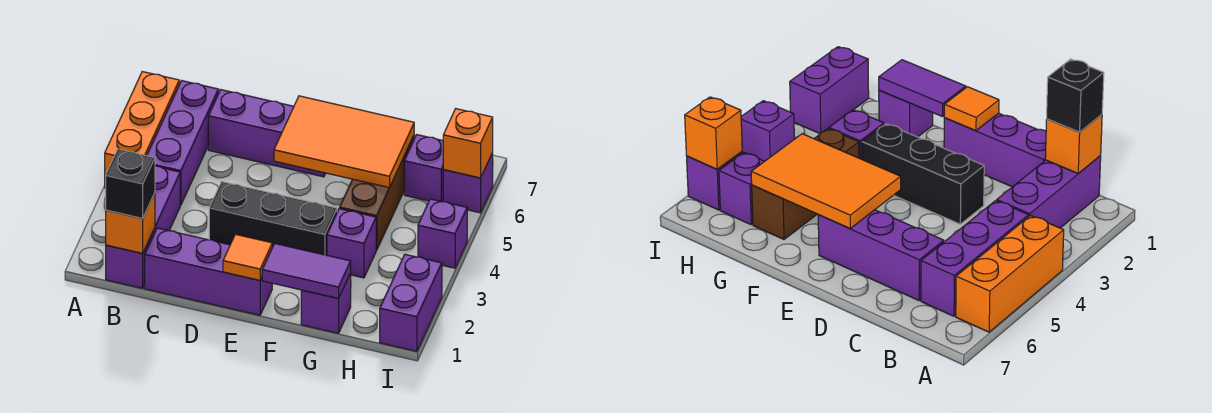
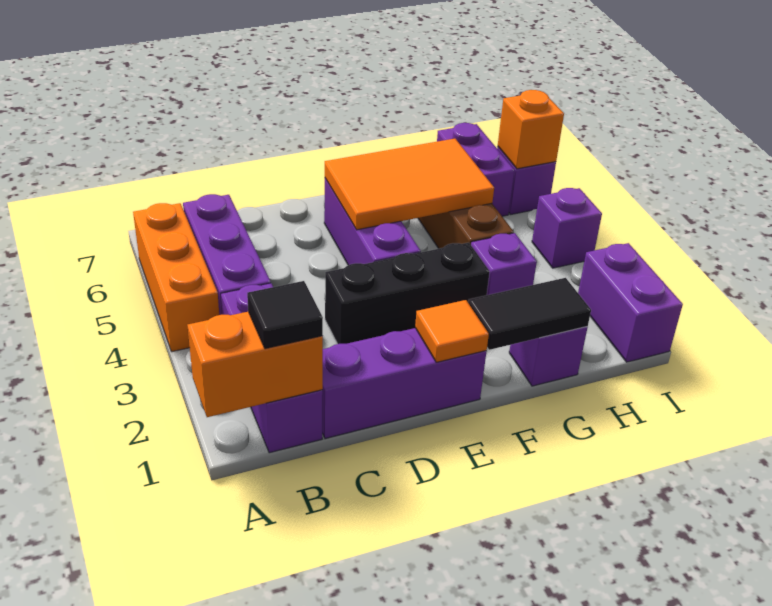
orange 1x1 brick [106,193,155,253] -> orange 1x2 brick [188,312,323,417]
black 1x1 brick [106,149,155,218] -> black 1x1 tile [247,281,323,349]
purple 1x3 brick [208,90,326,177] -> purple 1x3 brick turned to [324,178,421,265]
purple 1x2 tile [262,243,351,298] -> black 1x2 tile [468,278,591,350]
purple 1x1 brick [404,135,443,202] -> purple 1x2 brick [437,123,515,216]

